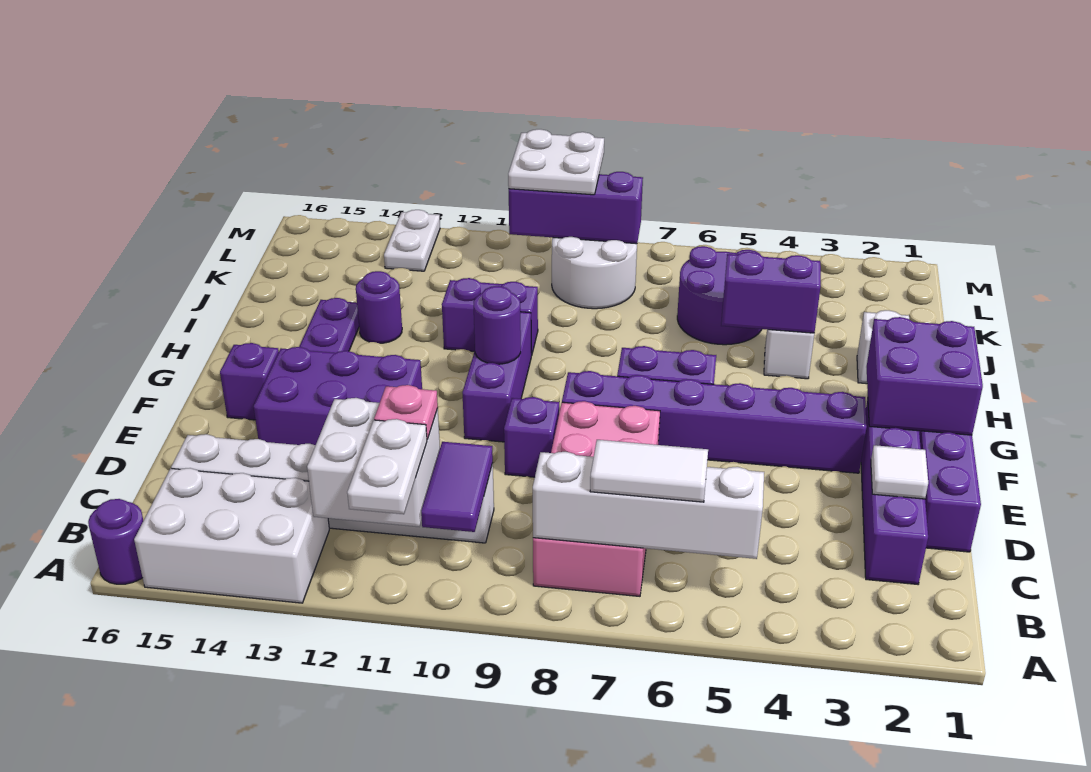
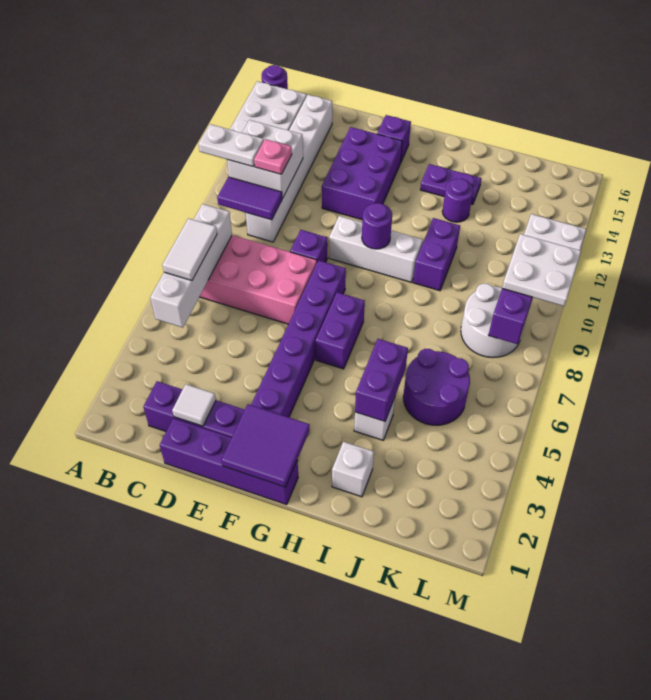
purple 2x2 brick [867,317,983,435] -> purple 2x2 tile [222,404,310,487]
purple 1x3 brick [462,312,531,442] -> white 1x3 brick [329,216,423,282]

